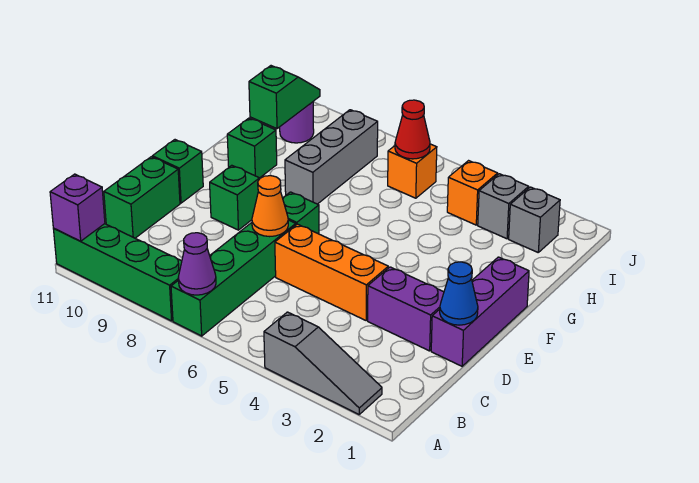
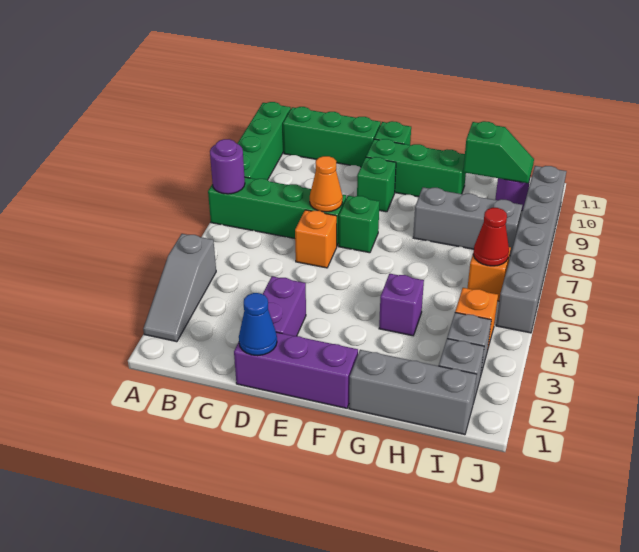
purple 1x1 cone [178,233,216,295] -> purple 1x1 round brick [210,139,245,194]
purple 1x1 brick [50,174,105,241] -> purple 1x1 brick moved to [379,274,424,336]
green 1x2 brick [104,157,180,238] -> green 1x3 brick [283,107,381,167]
orange 1x3 brick [275,224,388,320] -> orange 1x1 brick [295,210,337,268]
none -> grey 1x3 brick [349,350,477,435]
green 1x1 brick [227,118,277,178] -> green 1x3 brick [366,139,466,197]
none -> grey 1x6 brick [496,166,566,333]

